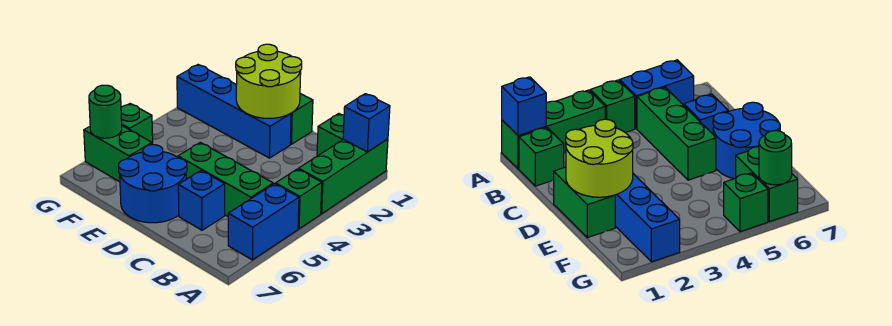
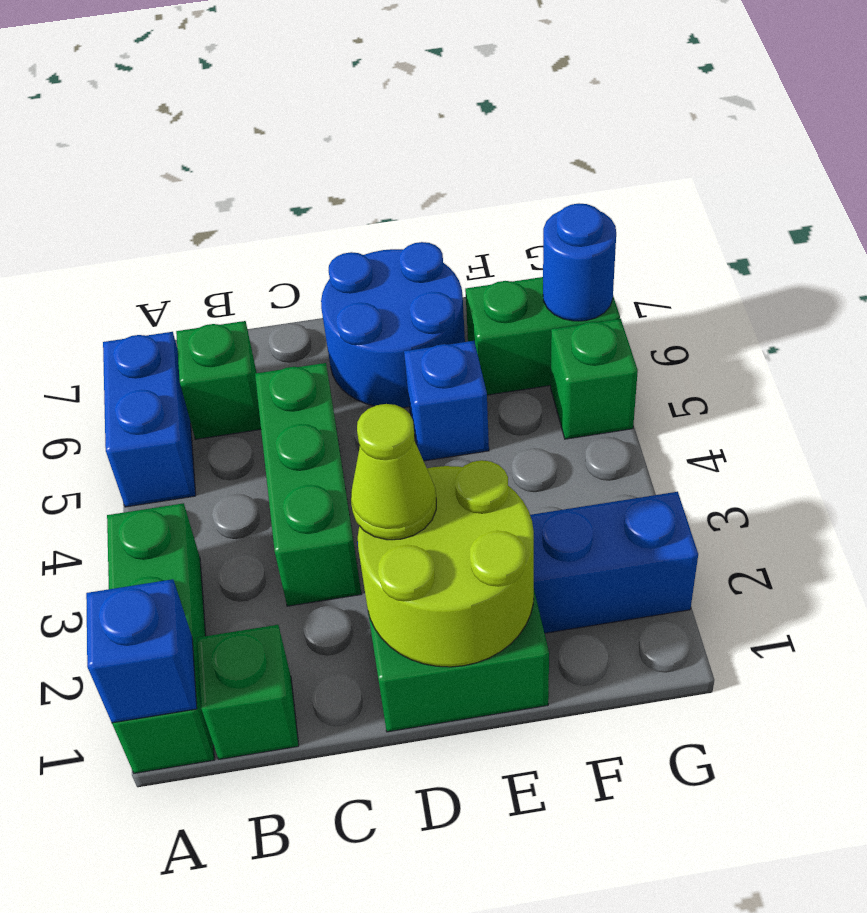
green 1x1 brick [276,169,322,229] -> green 1x1 brick moved to [176,321,261,439]
green 1x3 brick [178,142,273,216] -> green 1x3 brick turned to [255,363,361,606]
blue 1x1 brick [178,171,225,230] -> blue 1x1 brick moved to [404,341,489,461]
none -> lime 1x1 cone [351,404,436,540]
green 1x1 round brick [89,85,122,138] -> blue 1x1 round brick [543,203,616,321]

